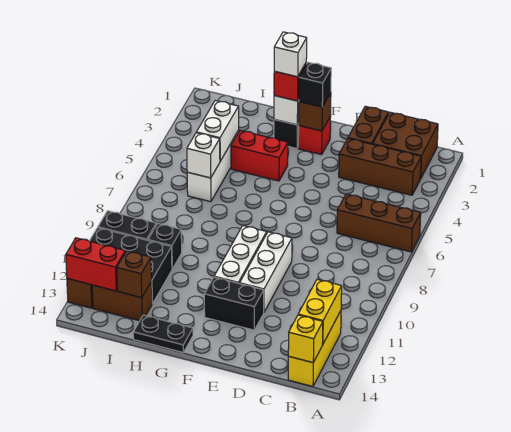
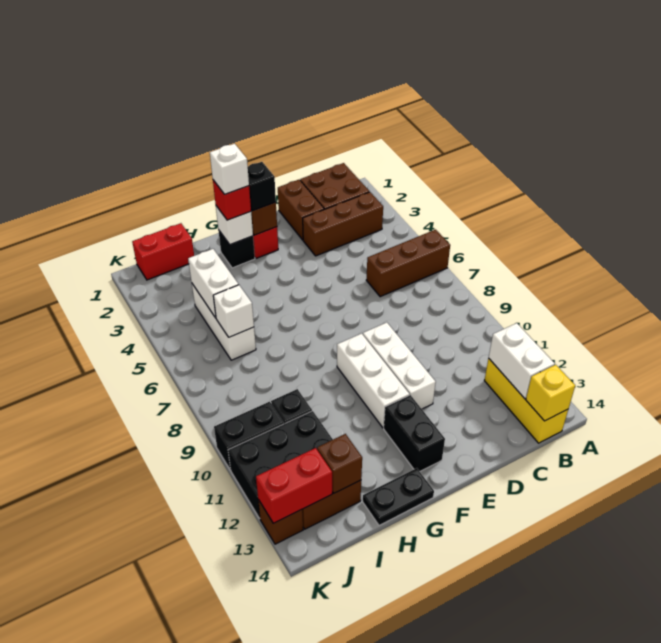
yellow 1x2 brick [298,279,342,343] -> white 1x2 brick [489,323,555,399]
black 1x2 brick [204,277,264,330] -> black 1x2 brick turned to [384,395,445,471]
red 1x2 brick [231,130,288,181] -> red 1x2 brick moved to [132,223,194,280]

